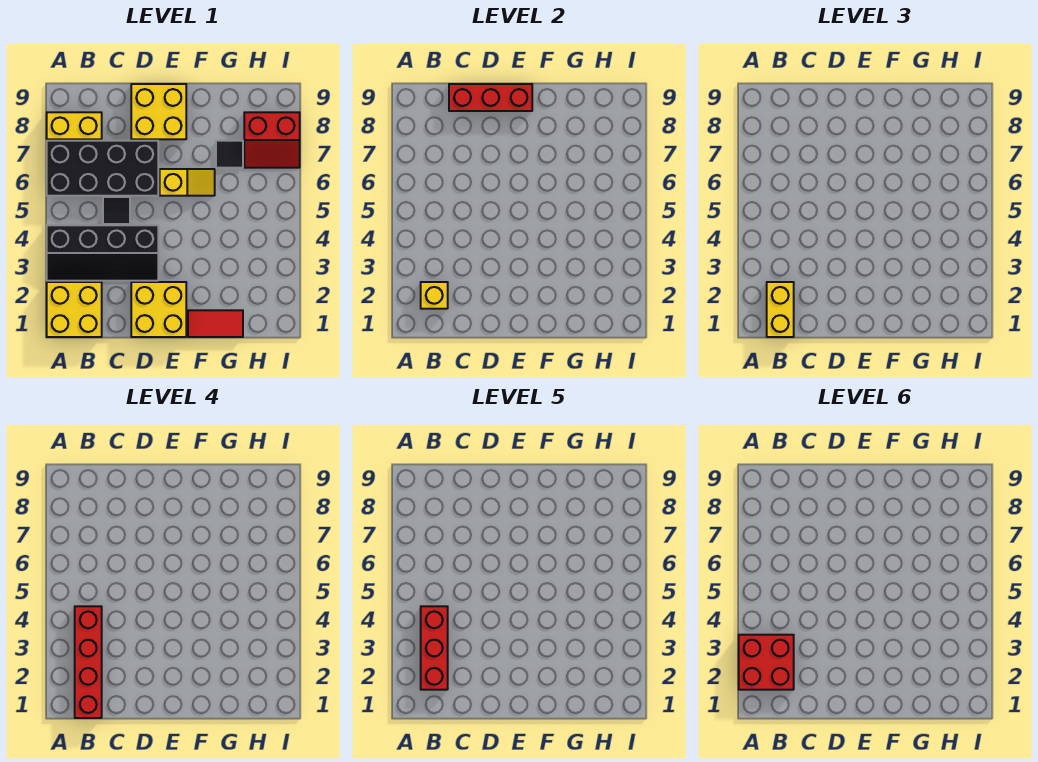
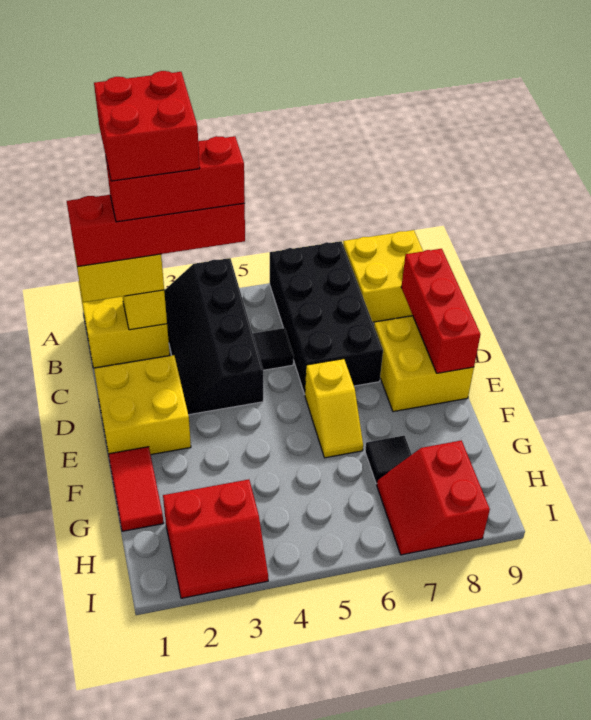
yellow 1x2 brick [47,112,102,139] -> yellow 2x2 brick [343,230,423,322]
none -> red 2x2 slope [163,479,268,598]

